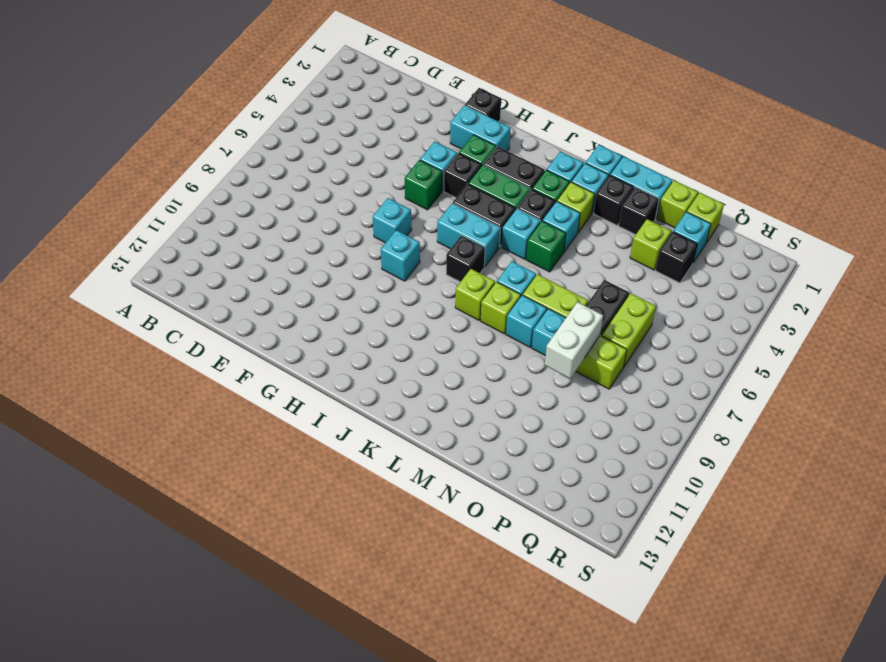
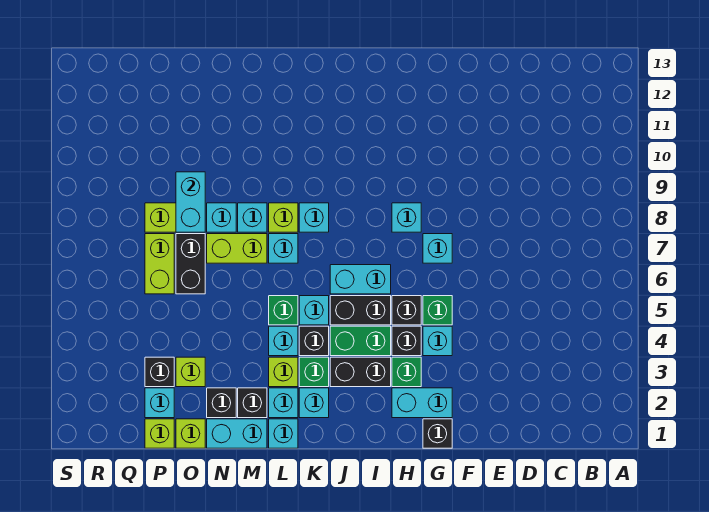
black 1x1 brick [446,236,485,282] -> black 1x1 brick moved to [392,296,421,325]
lime 1x1 brick [455,269,495,320] -> cyan 1x1 brick [299,203,329,232]
white 1x2 brick [545,302,603,378] -> cyan 1x2 brick [176,172,205,232]

